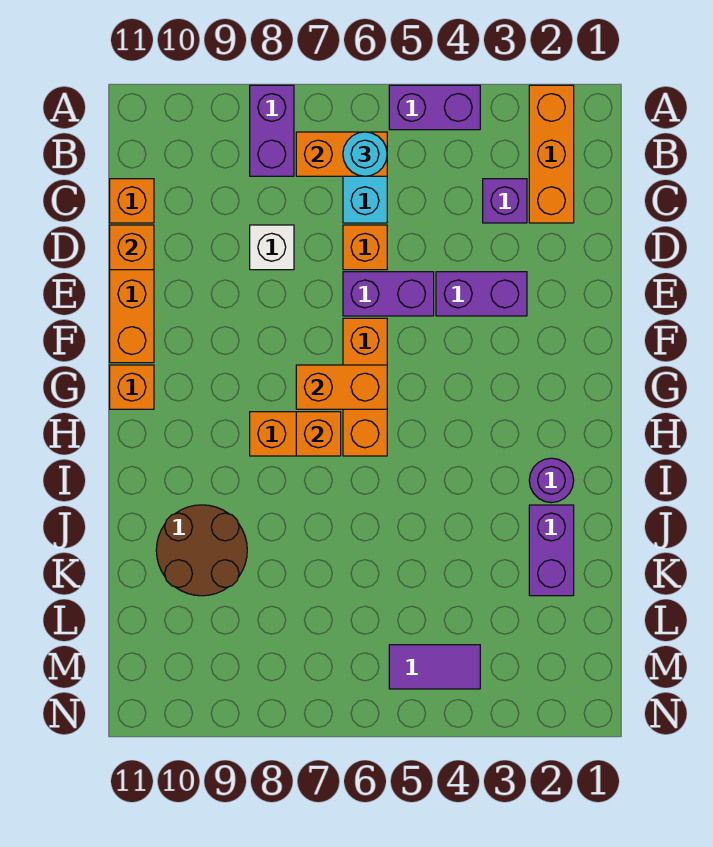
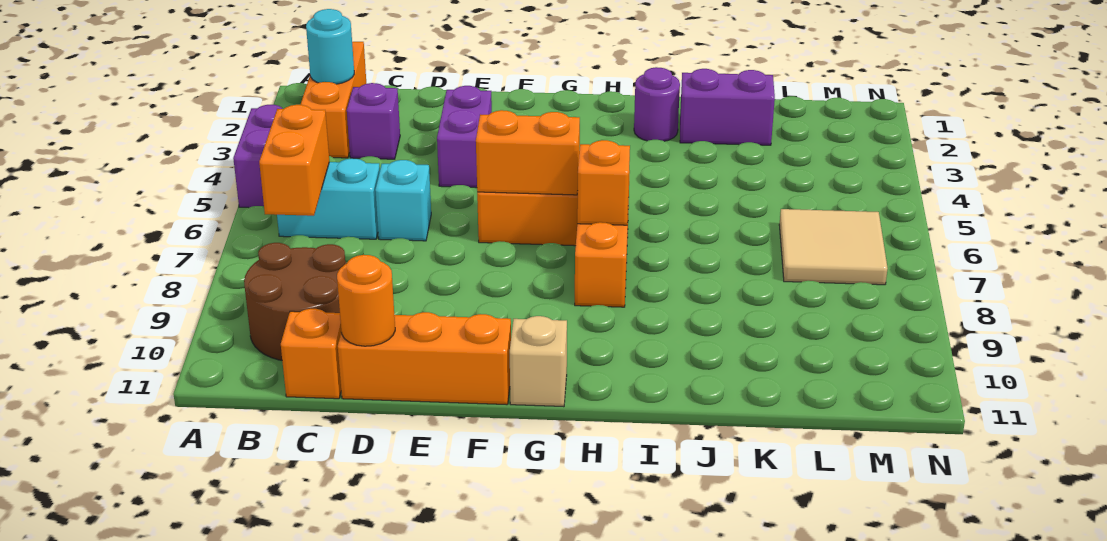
orange 1x3 brick [529,85,574,223] -> orange 1x3 brick turned to [300,42,366,158]
purple 1x2 brick [250,85,294,176] -> none
cyan 1x1 round brick [343,132,387,176] -> cyan 1x1 round brick moved to [306,9,354,84]
orange 1x1 brick [343,225,387,270] -> cyan 1x1 brick [375,160,431,241]
white 1x1 brick [250,225,294,270] -> none
orange 1x1 brick [110,225,154,270] -> orange 1x1 round brick [337,255,395,346]
purple 1x2 brick [343,272,434,316] -> none
orange 1x2 brick [296,365,387,409] -> orange 1x2 brick turned to [476,110,580,195]
orange 1x1 brick [110,365,154,409] -> tan 1x1 brick [510,316,567,407]
brown 2x2 round brick [156,505,247,596] -> brown 2x2 round brick moved to [244,243,347,360]
none -> tan 2x2 tile [779,209,888,285]
purple 1x2 tile [389,645,480,689] -> none

